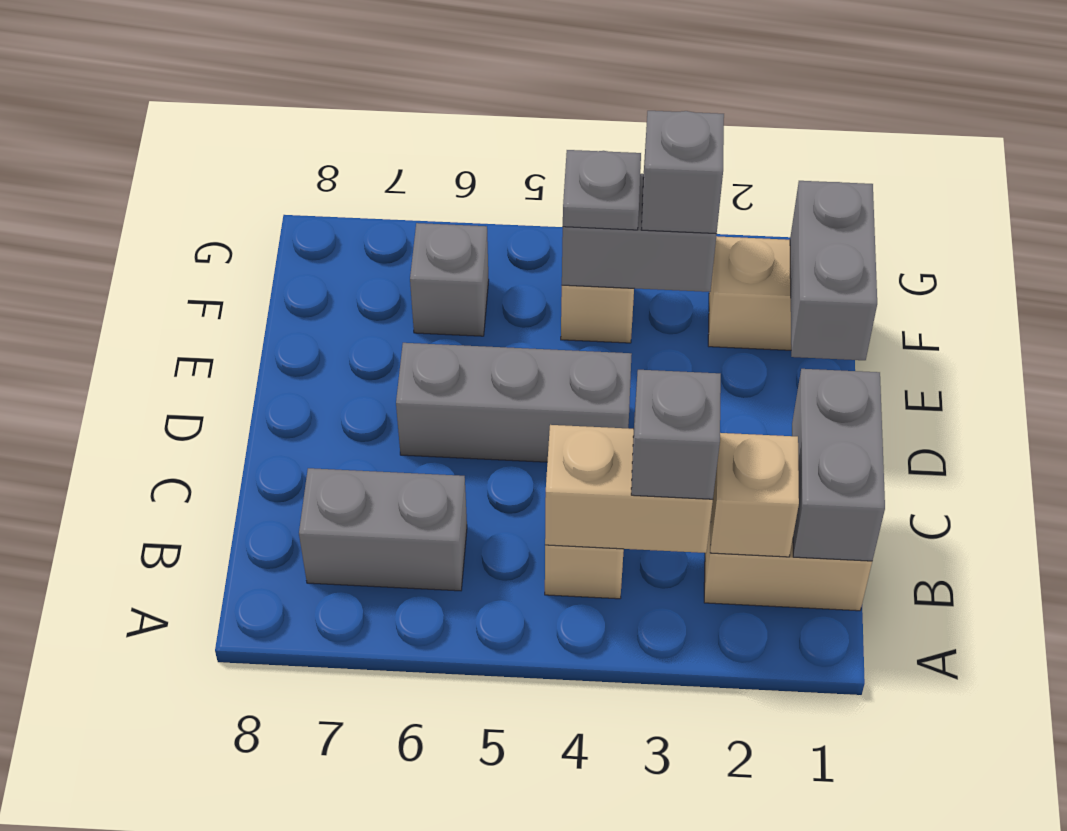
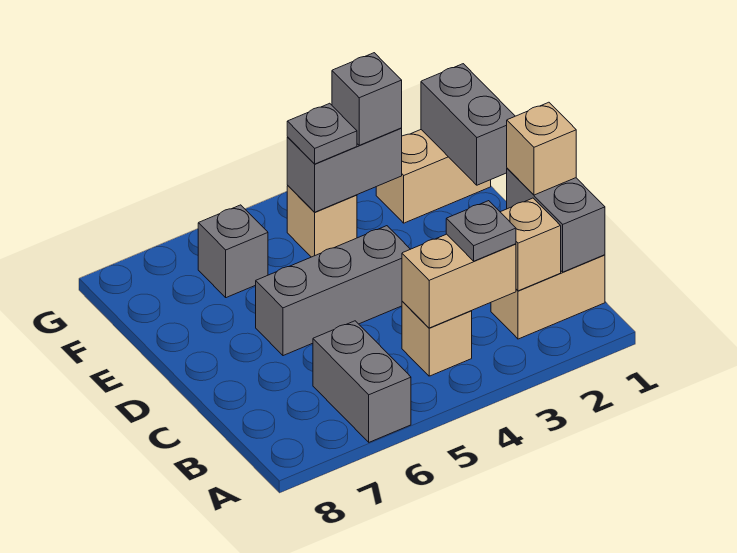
grey 1x1 brick [631,370,721,499] -> grey 1x1 plate [446,201,516,261]
grey 1x2 brick [299,468,467,591] -> grey 1x2 brick turned to [313,321,411,442]
none -> tan 1x1 brick [507,102,576,195]

